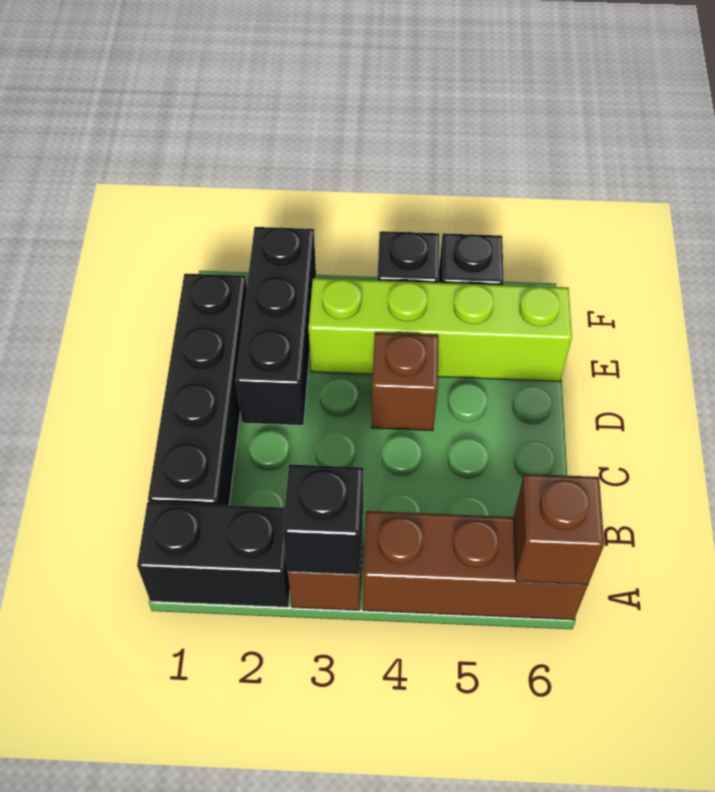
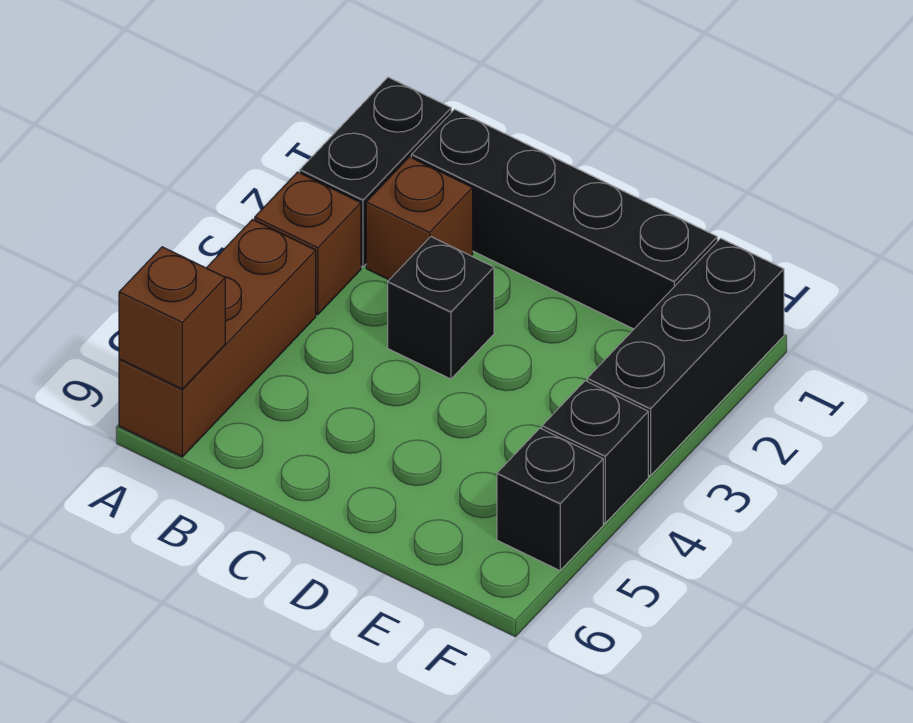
black 1x1 brick [283,464,363,575] -> black 1x1 brick moved to [388,237,494,379]
black 1x3 brick [236,227,316,425] -> black 1x3 brick turned to [587,238,784,476]
brown 1x1 brick [371,333,438,431] -> brown 1x1 brick moved to [366,157,473,280]
lime 1x4 brick [309,278,572,382] -> none

